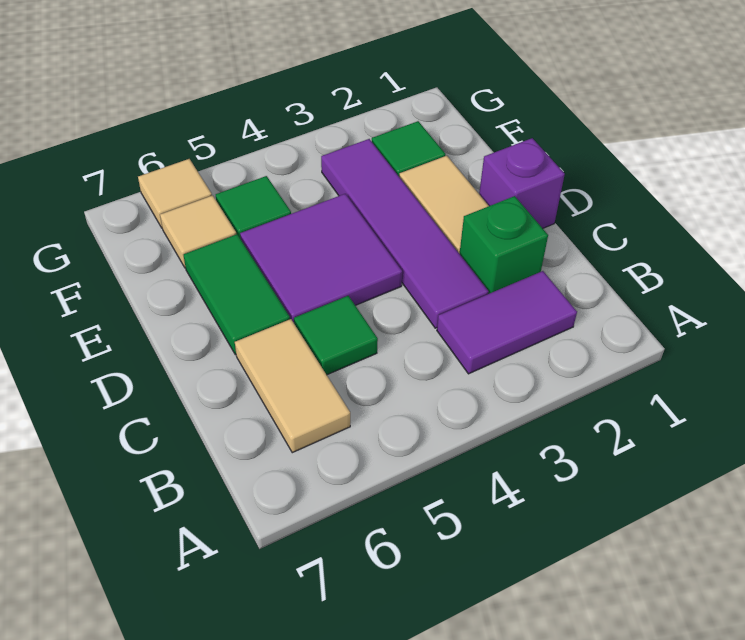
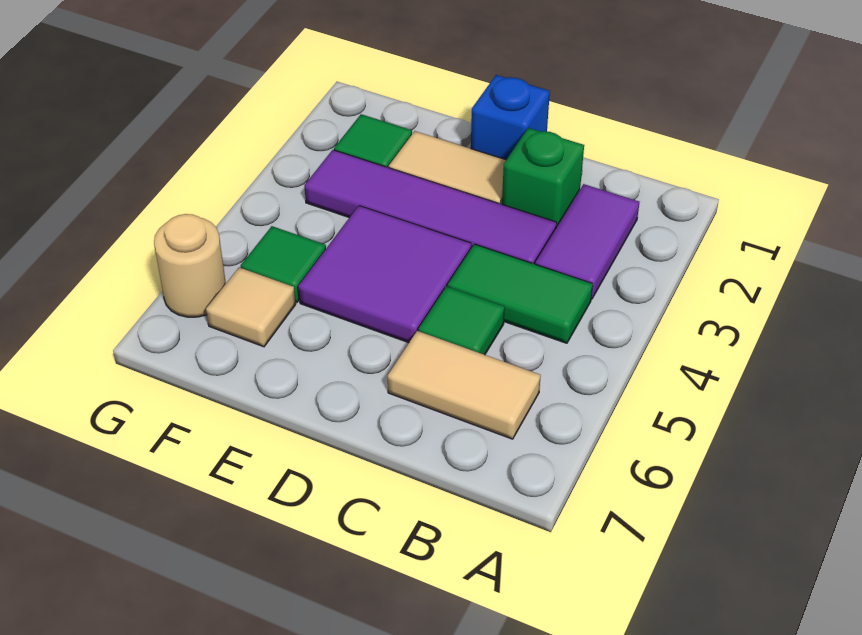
purple 1x1 brick [479,138,565,228] -> blue 1x1 brick [471,75,550,160]
green 1x2 tile [184,234,290,355] -> green 1x2 tile moved to [448,244,593,343]
tan 1x1 tile [138,159,212,228] -> tan 1x1 round brick [154,214,226,317]

